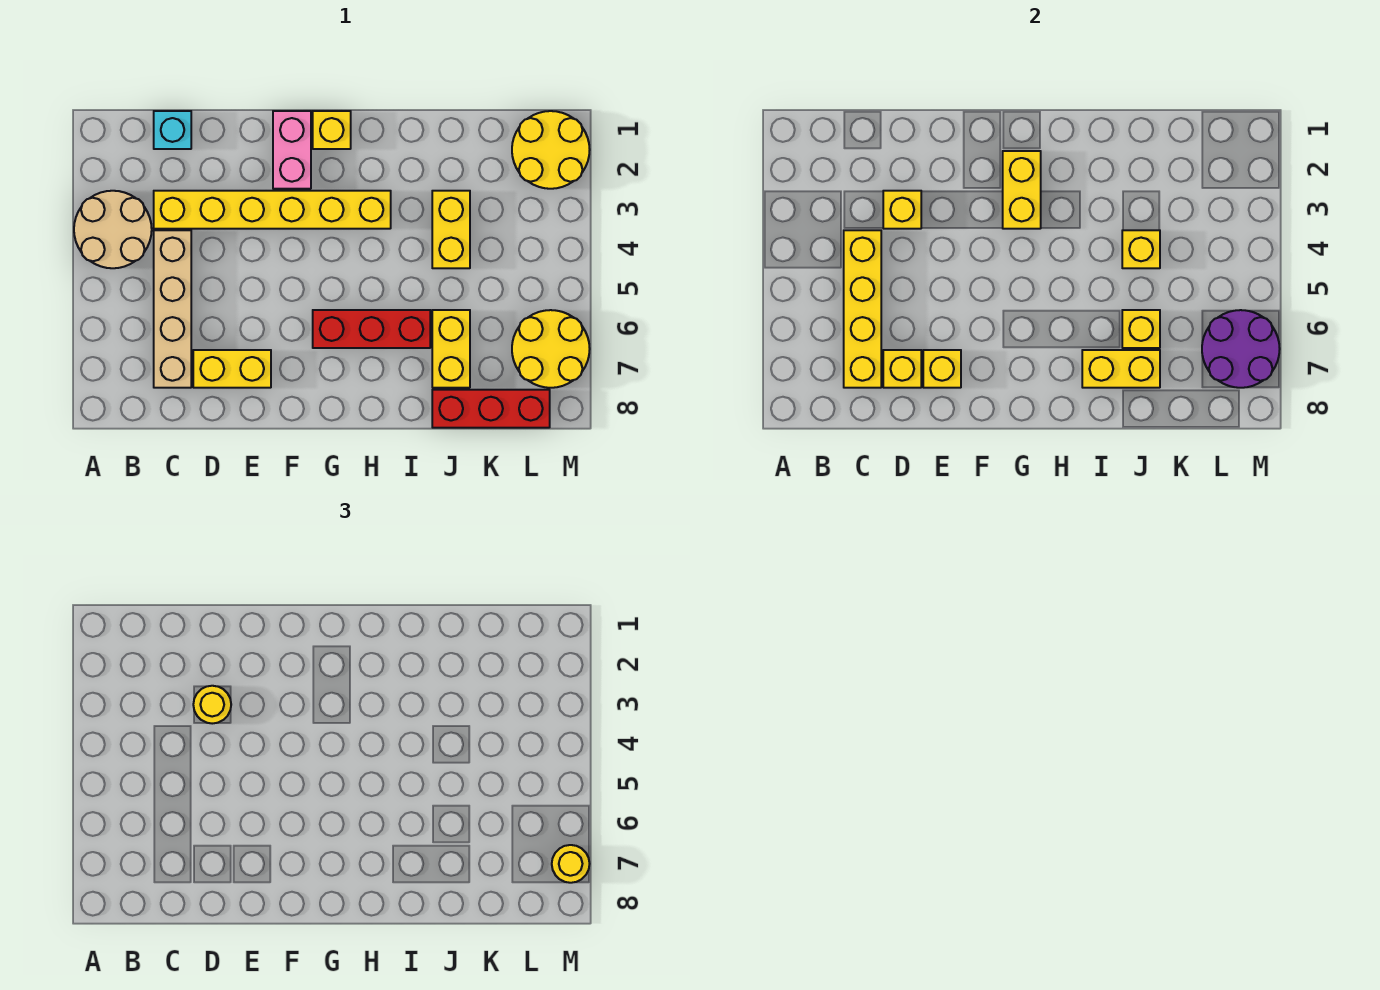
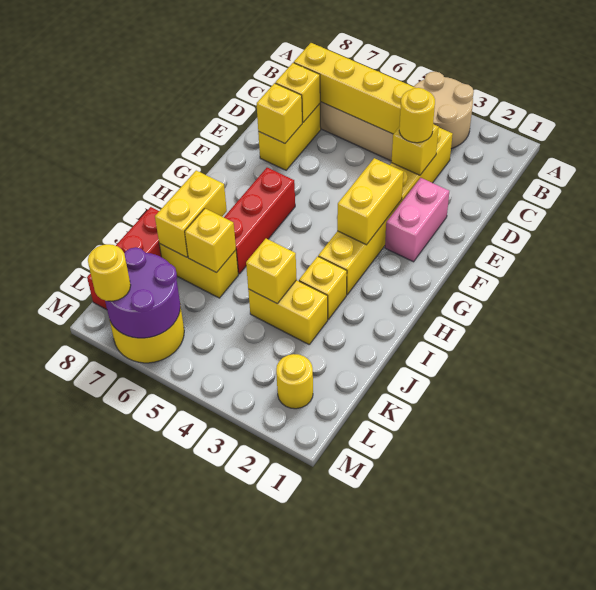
cyan 1x1 brick [154,111,191,149] -> none
pink 1x2 brick [273,111,311,189] -> pink 1x2 brick turned to [385,178,449,262]
yellow 1x1 brick [313,111,351,149] -> yellow 1x1 brick moved to [299,256,347,319]
yellow 1x2 brick [1003,151,1041,229] -> yellow 1x2 brick turned to [337,158,403,245]
yellow 2x2 round brick [512,111,590,189] -> yellow 1x1 round brick [276,354,313,409]

